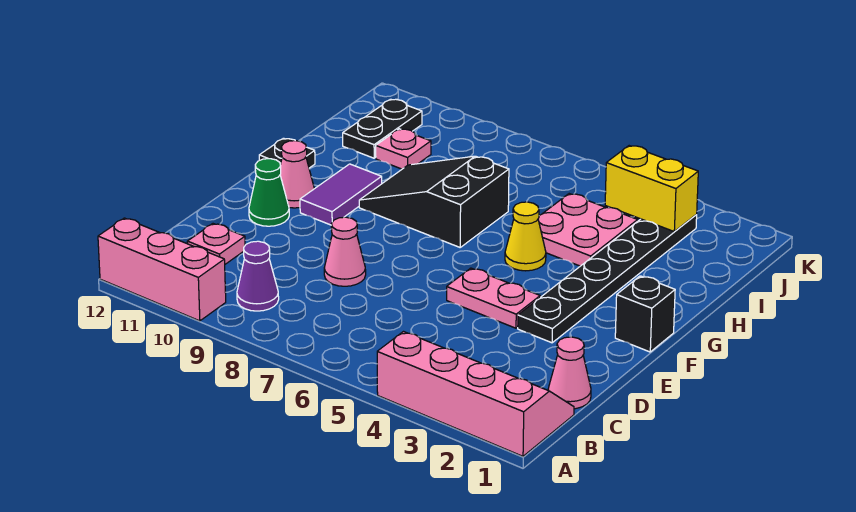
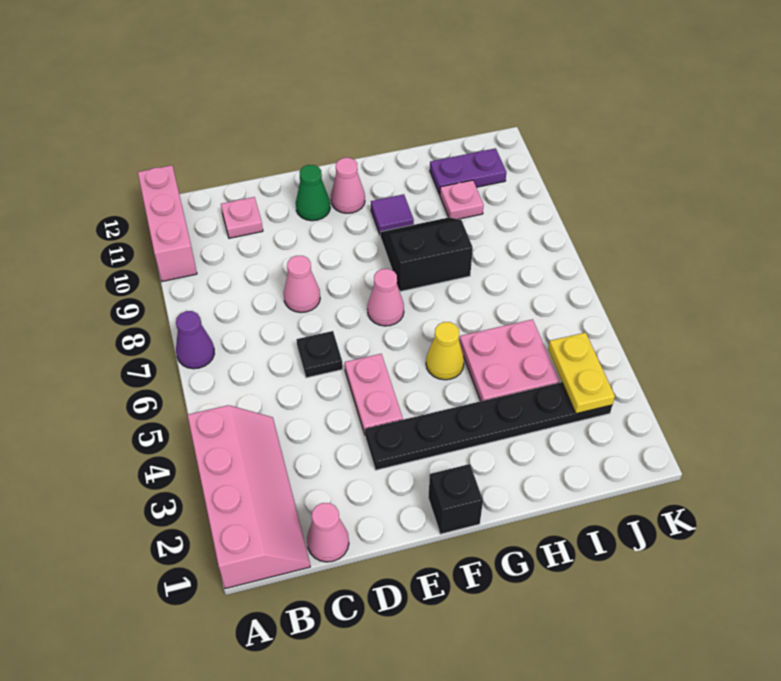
purple 1x1 cone [237,241,279,311] -> purple 1x1 cone moved to [176,311,214,369]
none -> pink 1x1 cone [367,269,404,326]
purple 1x2 tile [300,164,382,225] -> purple 1x1 tile [371,194,414,235]
black 2x3 slope [359,156,509,247] -> black 2x2 slope [380,217,473,291]
black 1x1 plate [259,138,315,168] -> black 1x1 plate moved to [296,331,343,378]
black 1x2 plate [343,99,422,158] -> purple 1x2 plate [430,148,506,195]
yellow 1x2 brick [605,146,698,232] -> yellow 1x2 plate [548,332,615,414]

